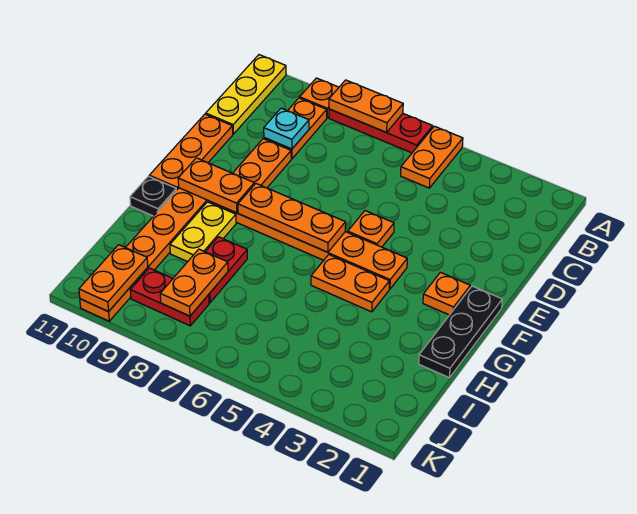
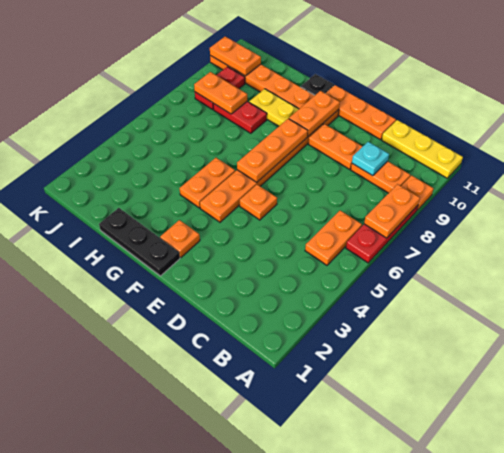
orange 1x2 plate [401,126,463,188] -> orange 1x2 plate turned to [305,210,362,265]

